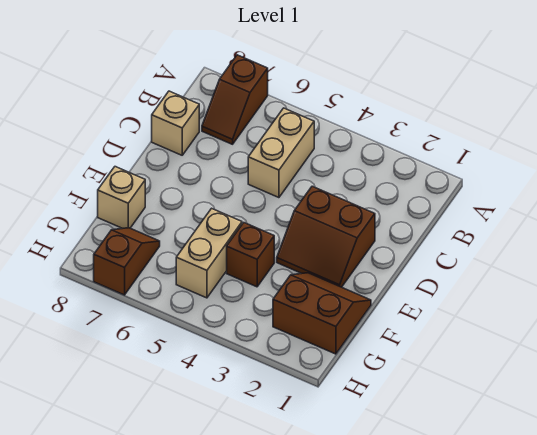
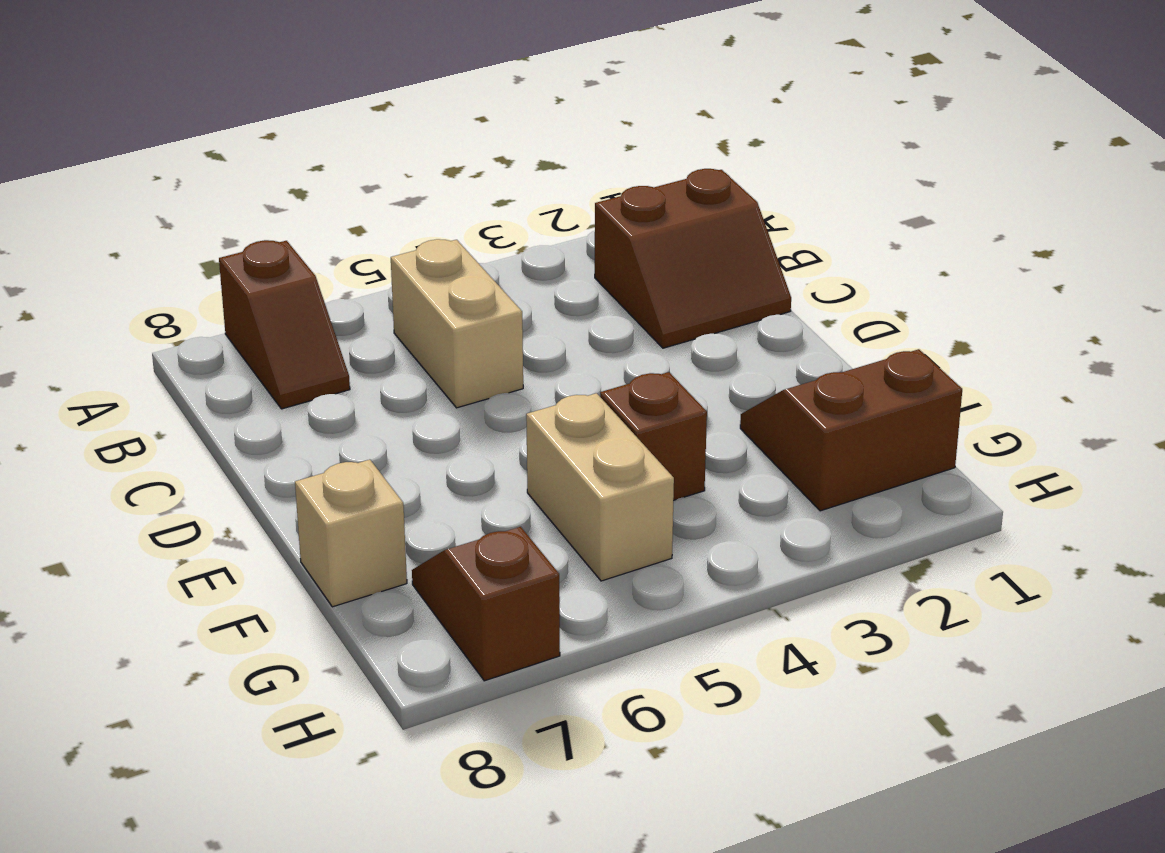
tan 1x1 brick [152,91,199,155] -> none
brown 2x2 slope [277,186,375,287] -> brown 2x2 slope moved to [595,169,791,348]

